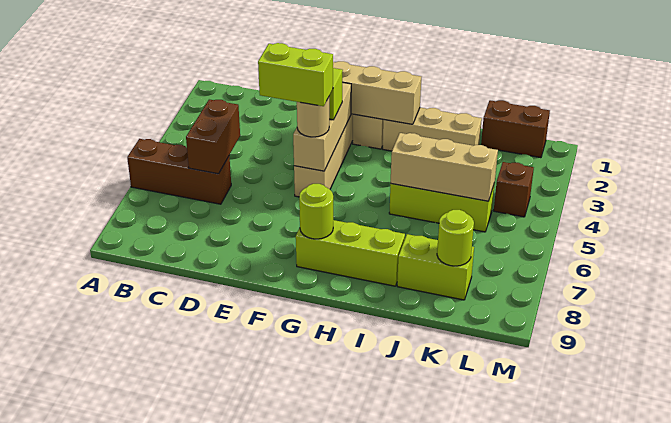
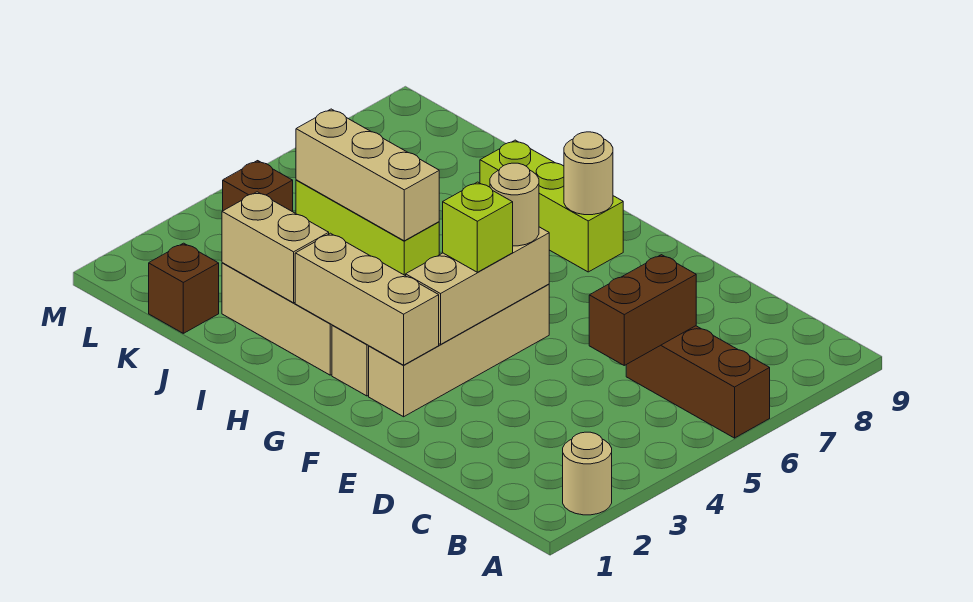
none -> tan 1x1 round brick [563,432,612,515]
lime 1x2 brick [258,43,333,106] -> none
lime 1x1 round brick [299,184,333,239] -> tan 1x1 round brick [564,132,613,215]
none -> tan 1x2 brick [222,192,329,303]
lime 1x2 brick [397,234,474,300] -> none
brown 1x2 brick [481,100,550,158] -> brown 1x1 brick [149,243,219,333]
lime 1x1 round brick [437,210,474,266] -> none

